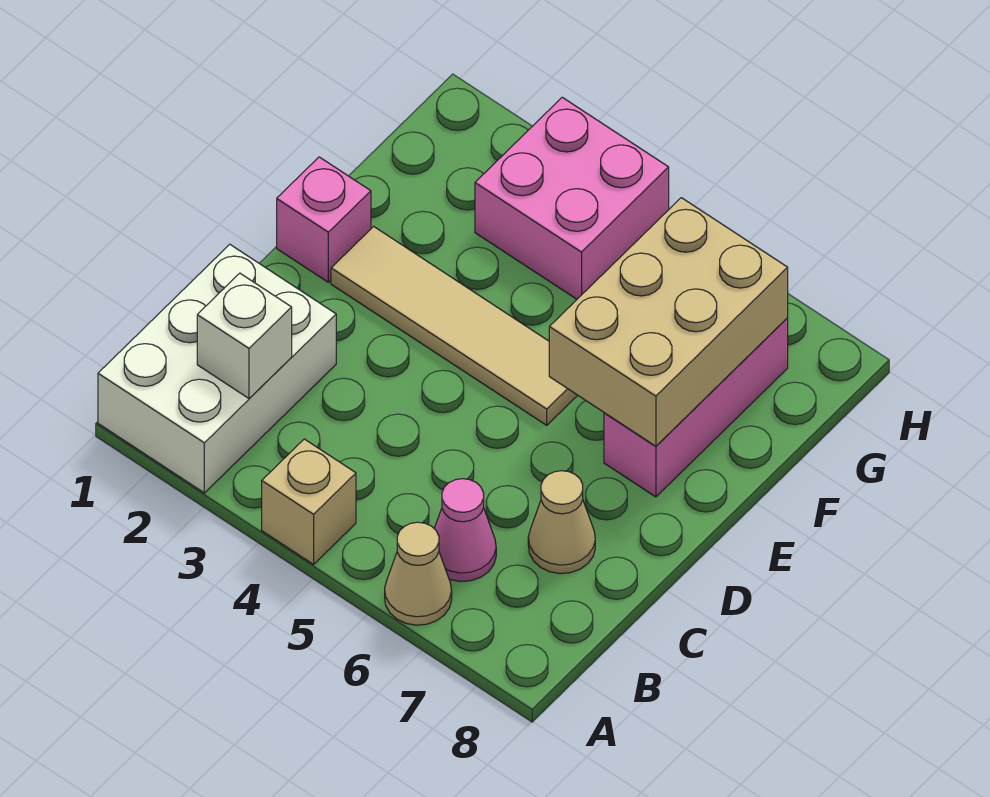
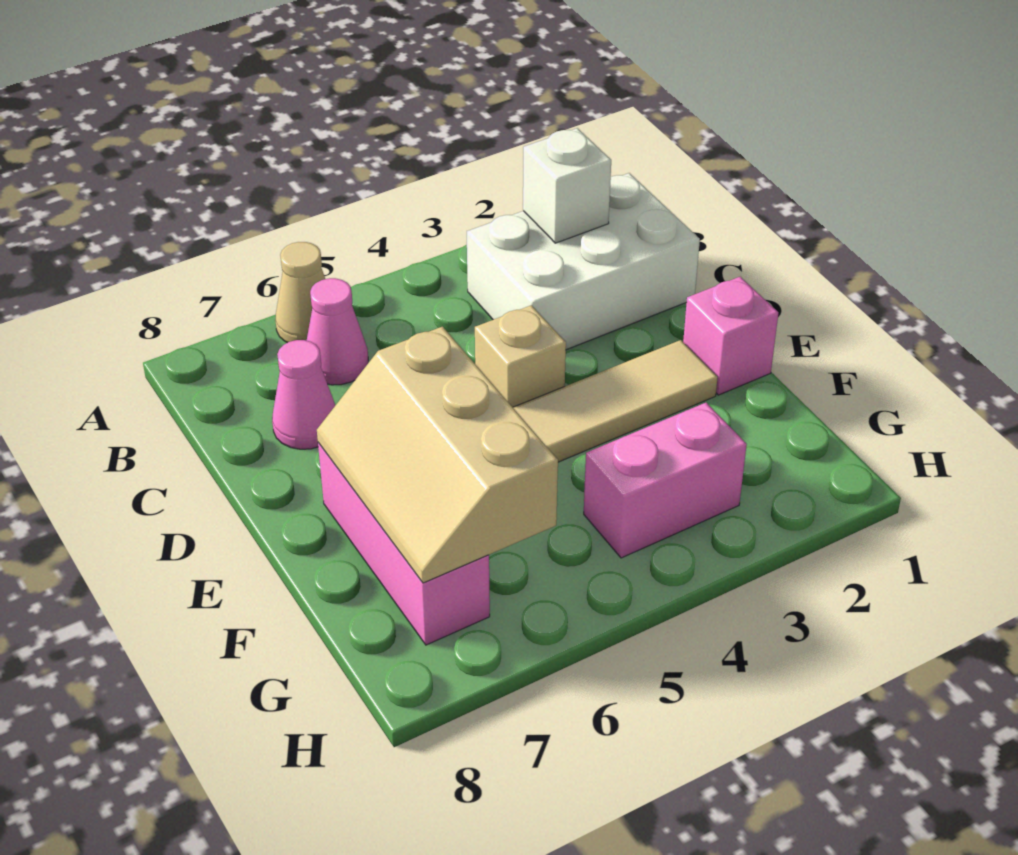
white 2x3 brick [98,244,336,493] -> white 2x3 brick turned to [467,173,700,350]
tan 1x1 brick [262,439,356,564] -> tan 1x1 brick moved to [475,305,566,407]
tan 1x1 cone [528,471,595,574] -> pink 1x1 cone [272,340,335,449]
tan 2x3 brick [549,198,788,446] -> tan 2x3 slope [317,327,558,583]
pink 2x2 brick [475,97,669,299] -> pink 1x2 brick [584,403,747,558]

